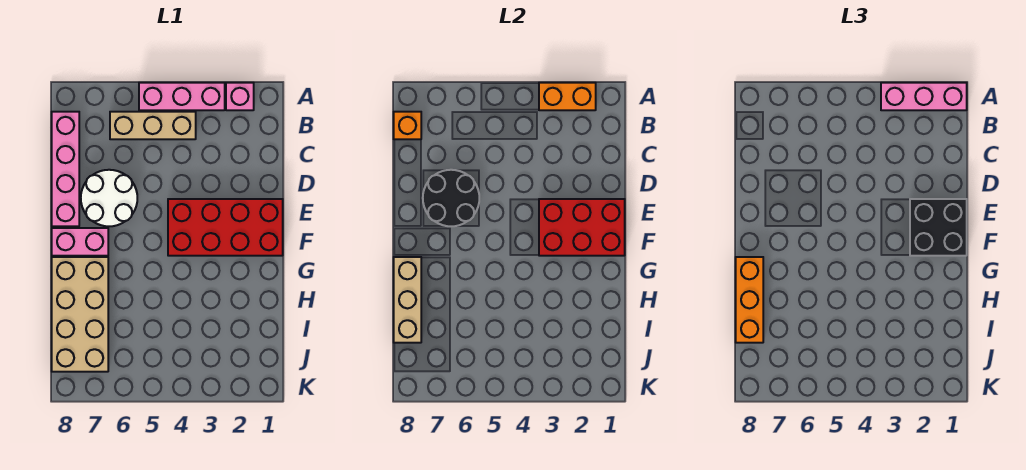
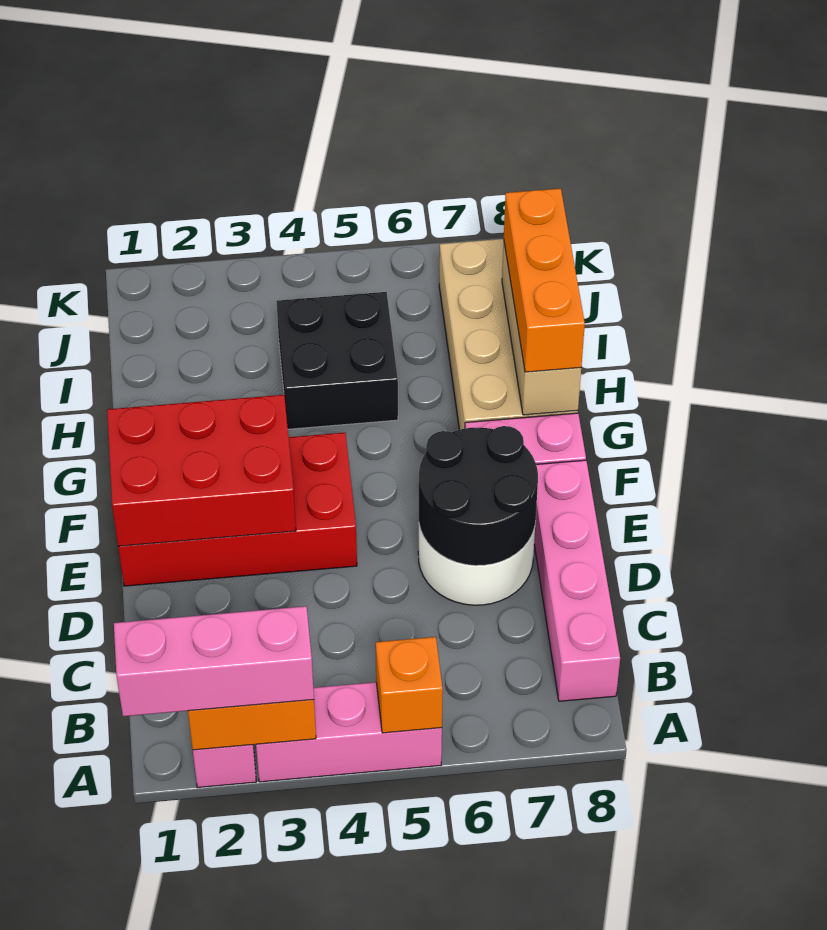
tan 1x3 brick [110,112,196,139] -> none
orange 1x1 brick [394,112,421,139] -> orange 1x1 brick moved to [376,637,443,733]
black 2x2 brick [910,199,967,256] -> black 2x2 brick moved to [277,292,398,429]

